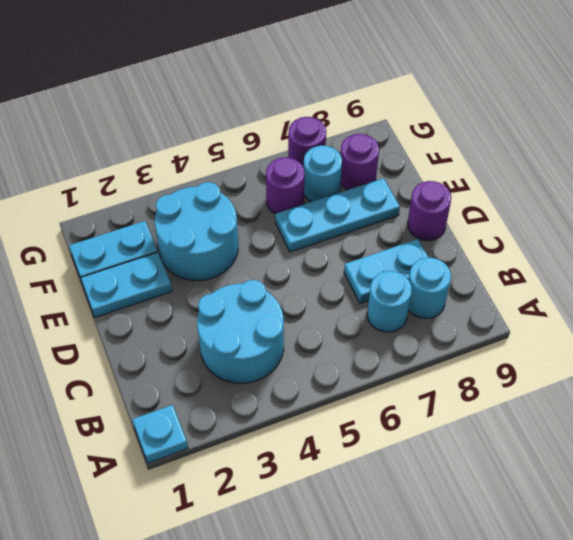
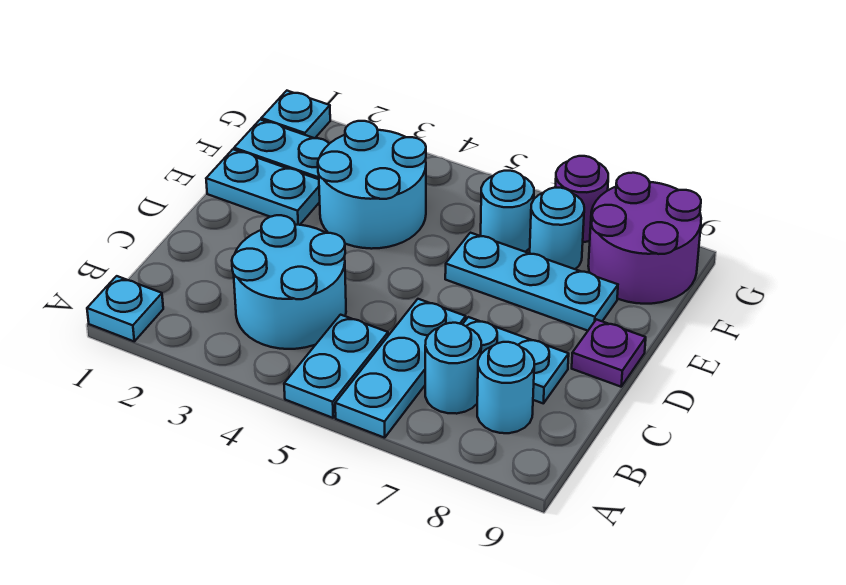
none -> cyan 1x2 plate [284,315,388,418]
none -> cyan 1x3 plate [335,299,466,438]
purple 1x1 round brick [408,181,451,241] -> purple 1x1 plate [572,319,646,387]
purple 1x1 round brick [266,157,305,214] -> cyan 1x1 round brick [481,171,534,252]
purple 1x1 round brick [341,134,379,190] -> purple 2x2 round brick [588,173,701,304]
none -> cyan 1x1 plate [261,91,330,138]

